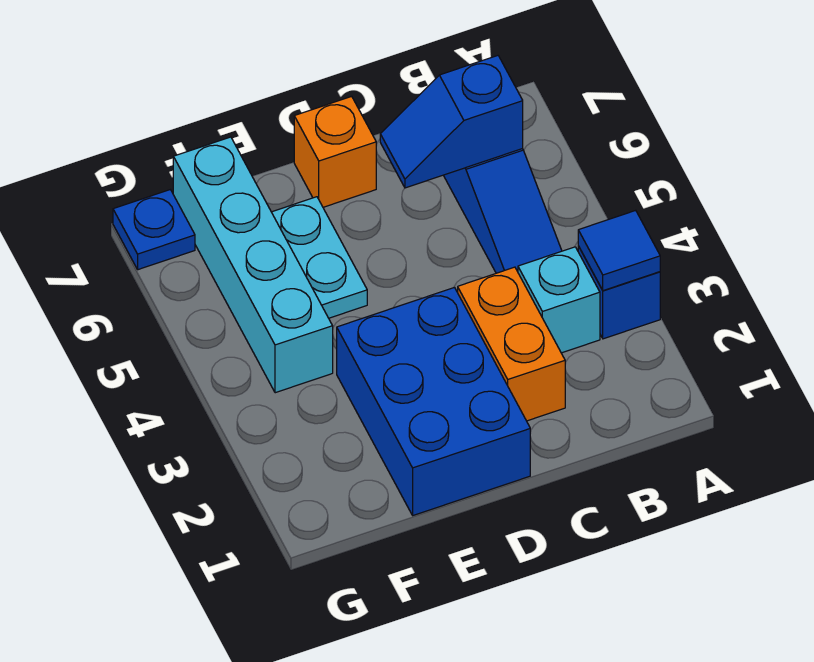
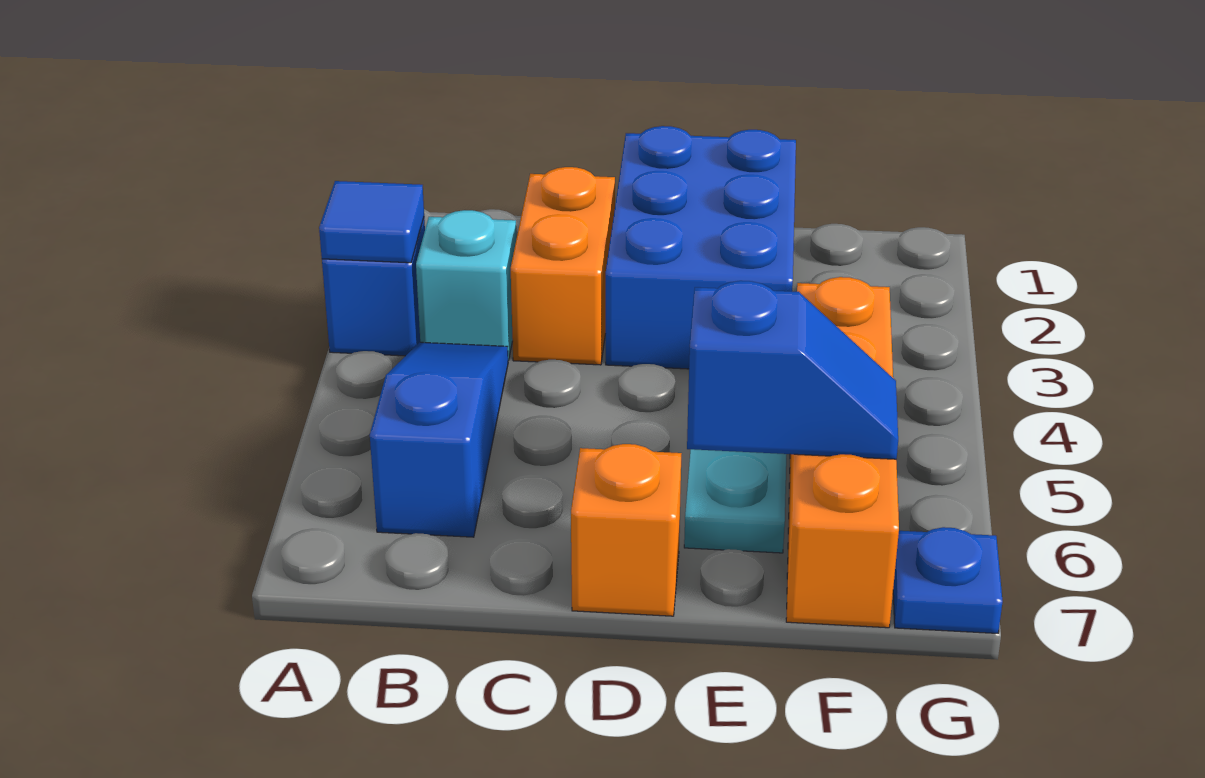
blue 1x2 slope [380,56,523,188] -> blue 1x2 slope moved to [687,281,898,459]
cyan 1x4 brick [173,137,333,393] -> orange 1x4 brick [786,277,899,628]

